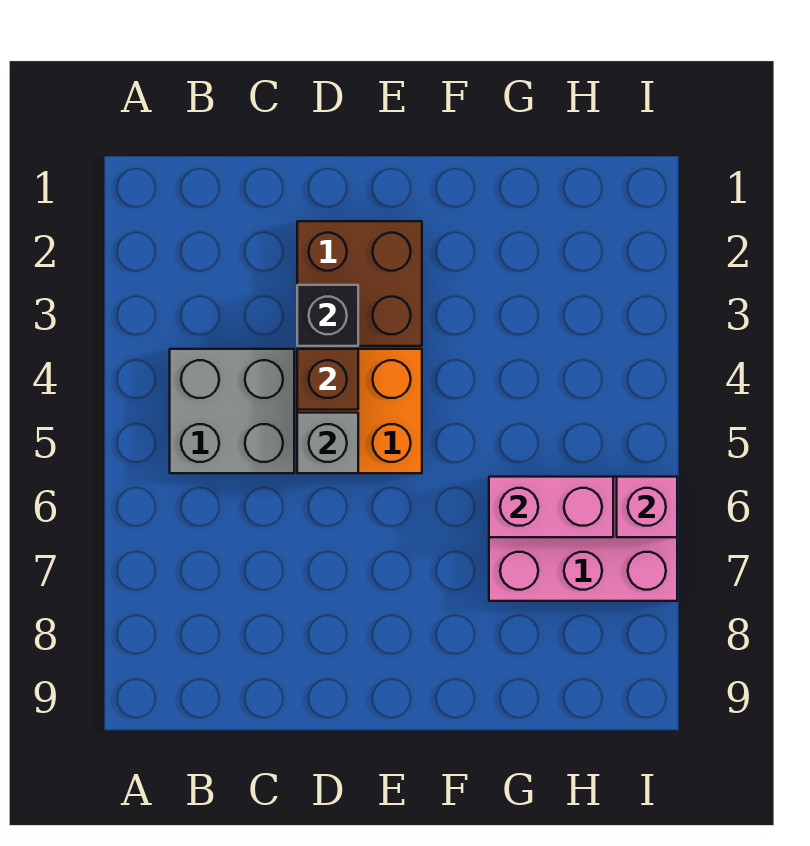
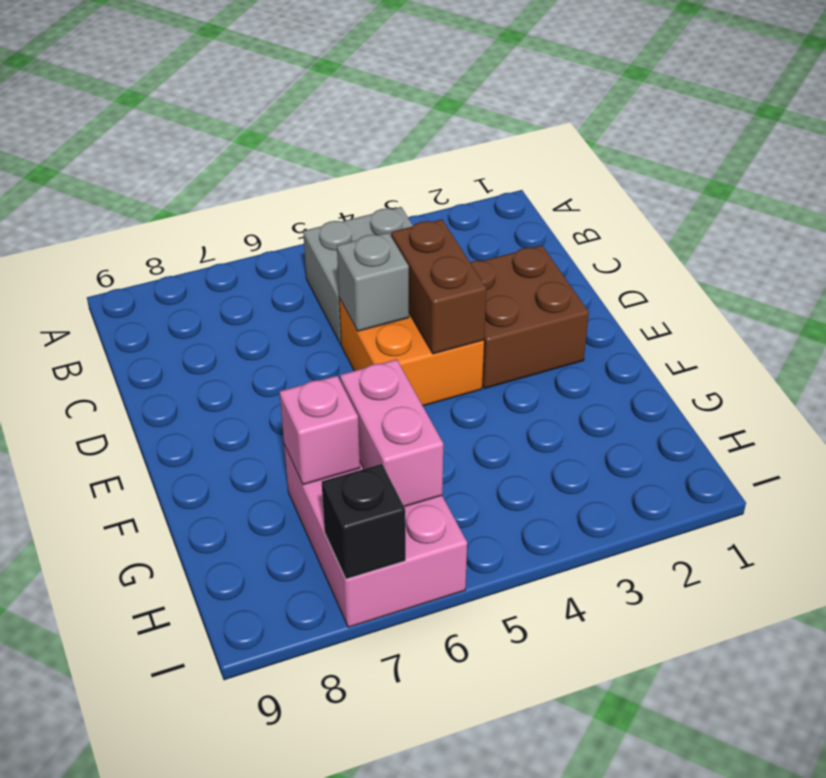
black 1x1 brick [297,285,358,346] -> black 1x1 brick moved to [322,464,406,579]
brown 1x1 brick [297,349,358,410] -> brown 1x2 brick [391,219,487,354]
pink 1x1 brick [617,477,677,537] -> pink 1x1 brick moved to [280,376,360,485]

